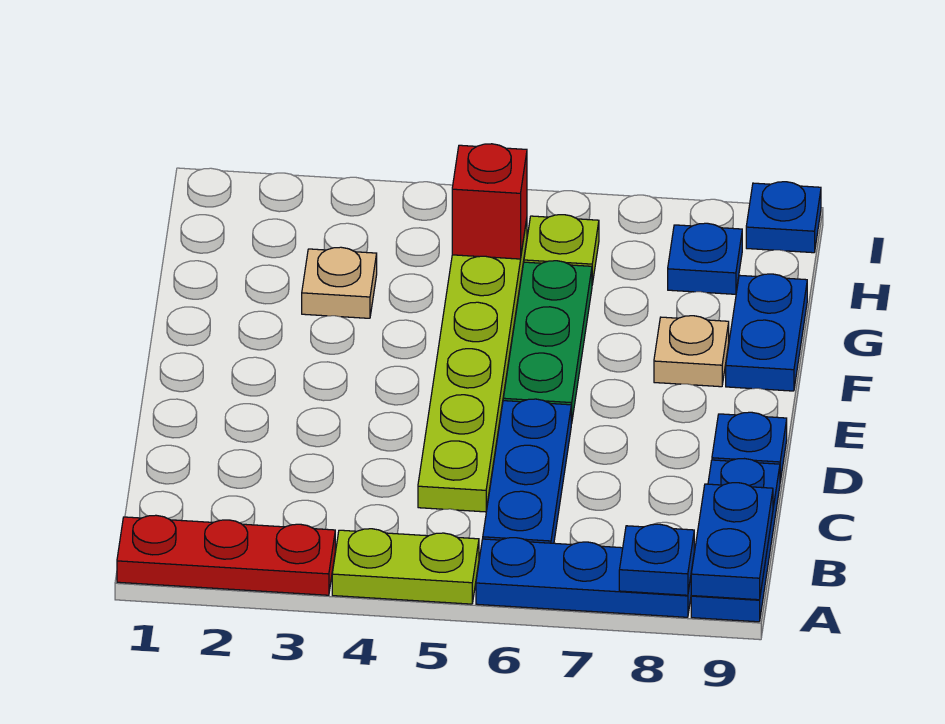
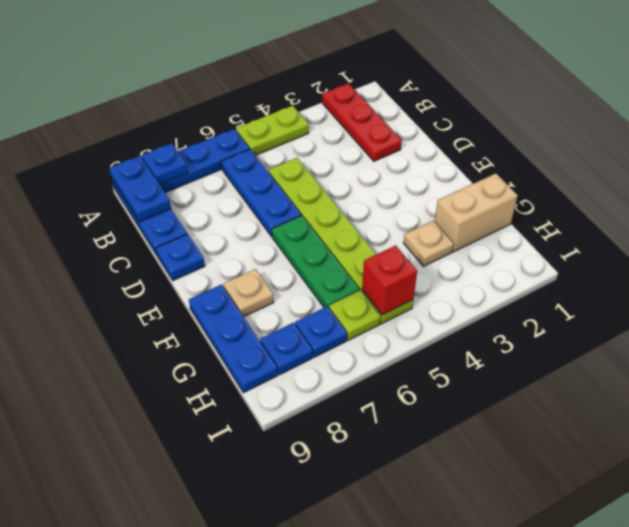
red 1x3 plate [117,515,335,595] -> red 1x3 plate turned to [322,83,401,161]
blue 1x2 plate [726,274,807,391] -> blue 1x3 plate [189,285,278,392]
none -> tan 1x2 brick [435,174,518,251]
blue 1x1 plate [746,182,821,253] -> blue 1x1 plate moved to [295,306,347,357]

